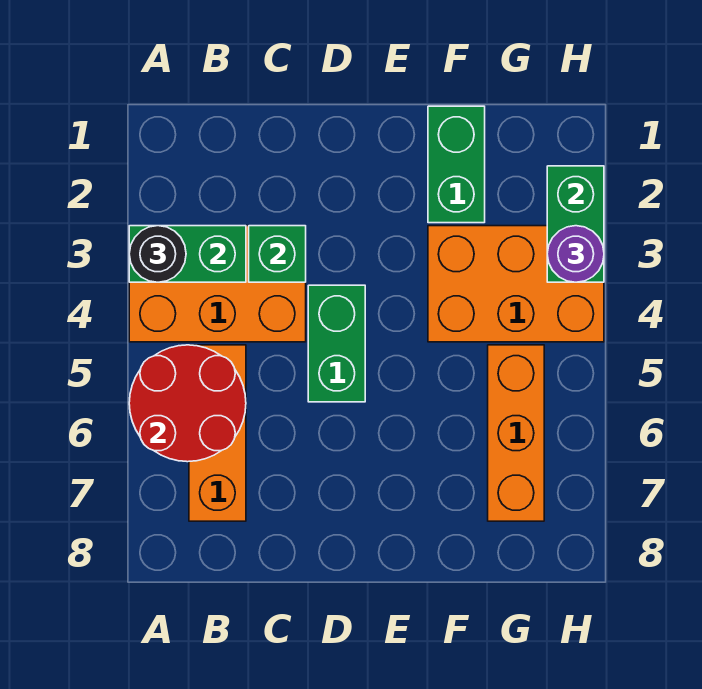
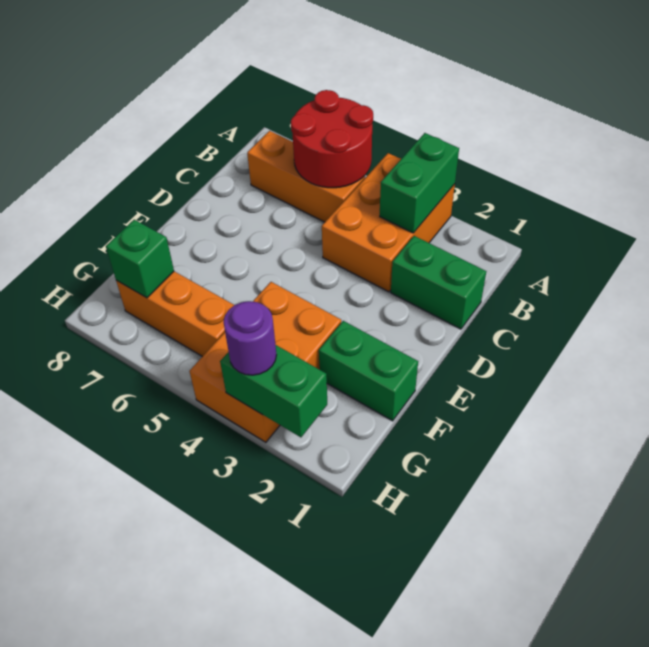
black 1x1 round brick [129,226,186,282] -> none
green 1x1 brick [249,226,306,282] -> green 1x1 brick moved to [106,220,174,298]
green 1x2 brick [308,285,365,402] -> green 1x2 brick moved to [391,236,486,329]

